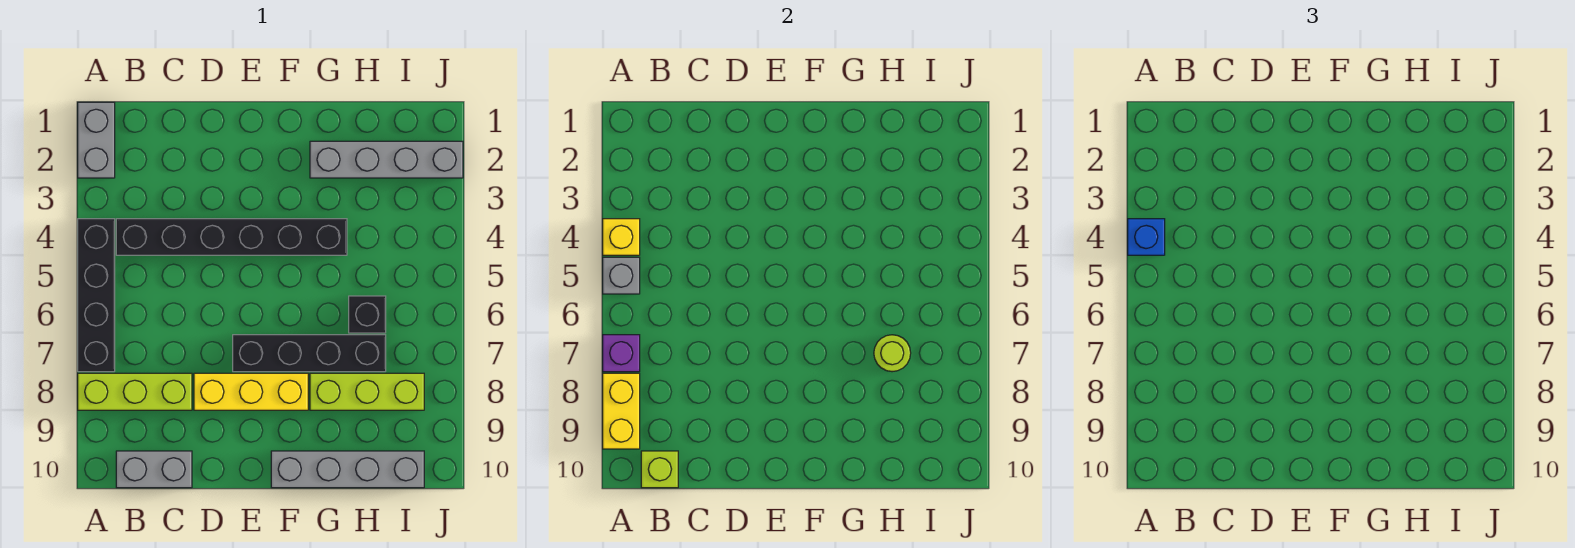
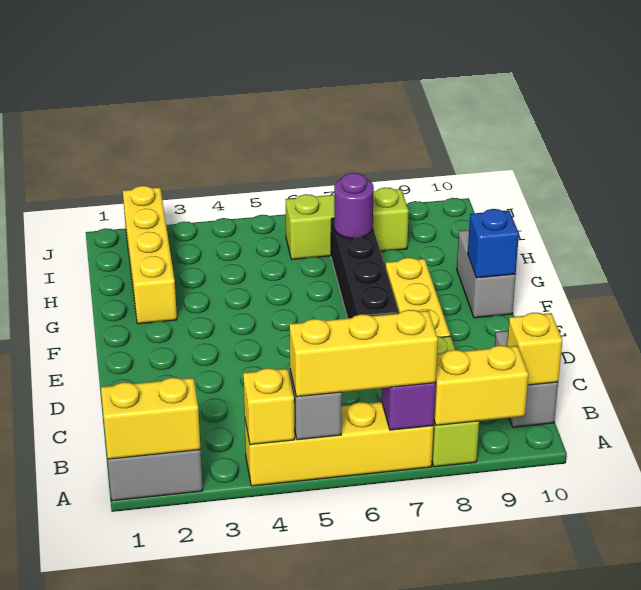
none -> yellow 1x2 brick [101,378,200,459]
black 1x4 brick [78,219,115,372] -> yellow 1x4 brick [245,402,433,486]
blue 1x1 brick [1128,219,1165,255] -> blue 1x1 brick moved to [468,209,519,278]
none -> yellow 1x3 brick [289,310,438,397]
black 1x6 brick [116,219,347,255] -> none
lime 1x1 brick [641,451,678,488] -> yellow 1x1 brick [507,312,563,385]
grey 1x4 brick [271,451,424,488] -> grey 1x2 brick [457,230,516,318]
grey 1x4 brick [310,141,463,178] -> yellow 1x4 brick [123,186,177,324]
lime 1x3 brick [310,373,424,410] -> lime 1x3 brick turned to [285,187,409,260]
black 1x1 brick [349,296,386,333] -> none
lime 1x1 round brick [874,335,911,372] -> purple 1x1 round brick [334,173,374,238]

